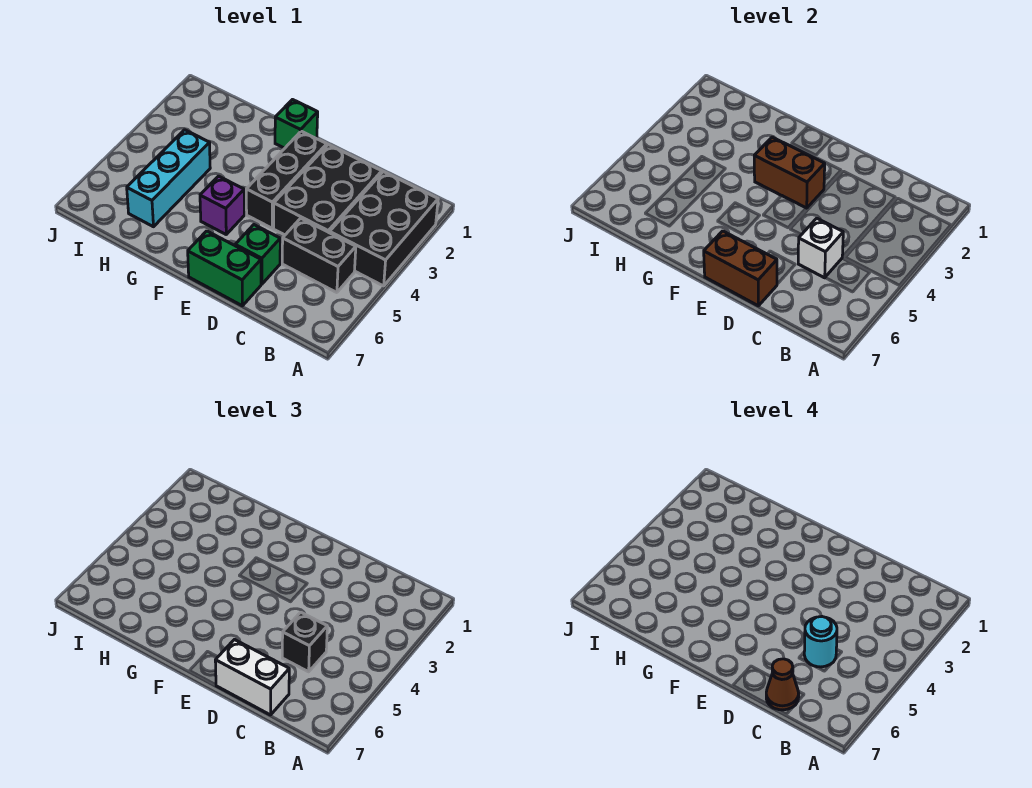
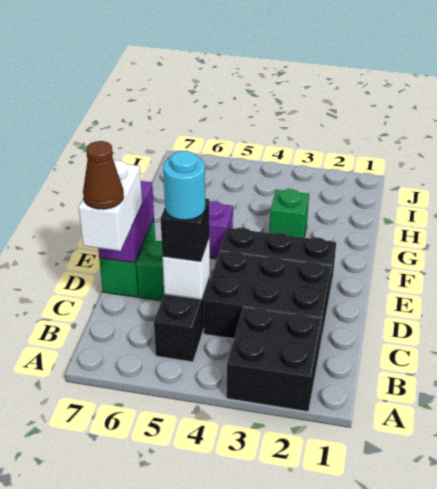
black 2x3 brick [330,172,438,286] -> black 2x2 brick [227,307,322,412]
brown 1x2 brick [704,231,777,306] -> purple 1x2 brick [98,181,154,263]
brown 1x2 brick [754,137,825,208] -> none
green 1x1 brick [275,100,318,148] -> green 1x1 brick moved to [269,189,309,238]
cyan 1x3 brick [127,130,210,227] -> none

